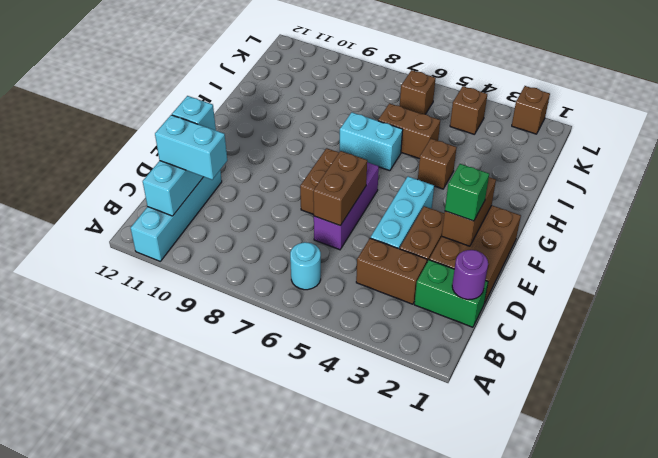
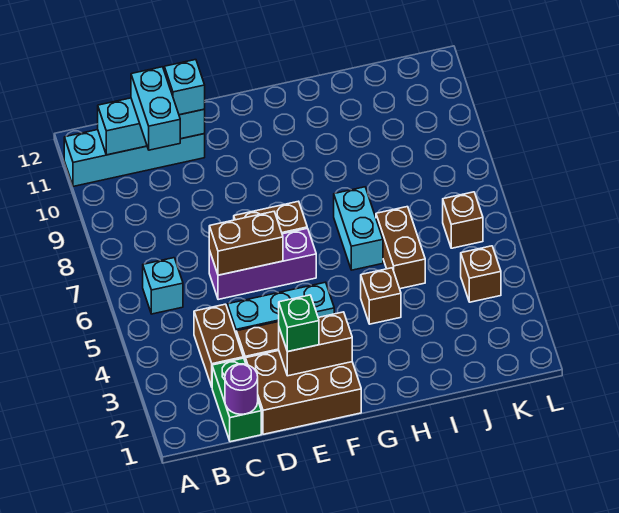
cyan 1x1 round brick [290,242,321,290] -> cyan 1x1 brick [143,258,183,314]
brown 1x1 brick [512,86,550,134] -> none

